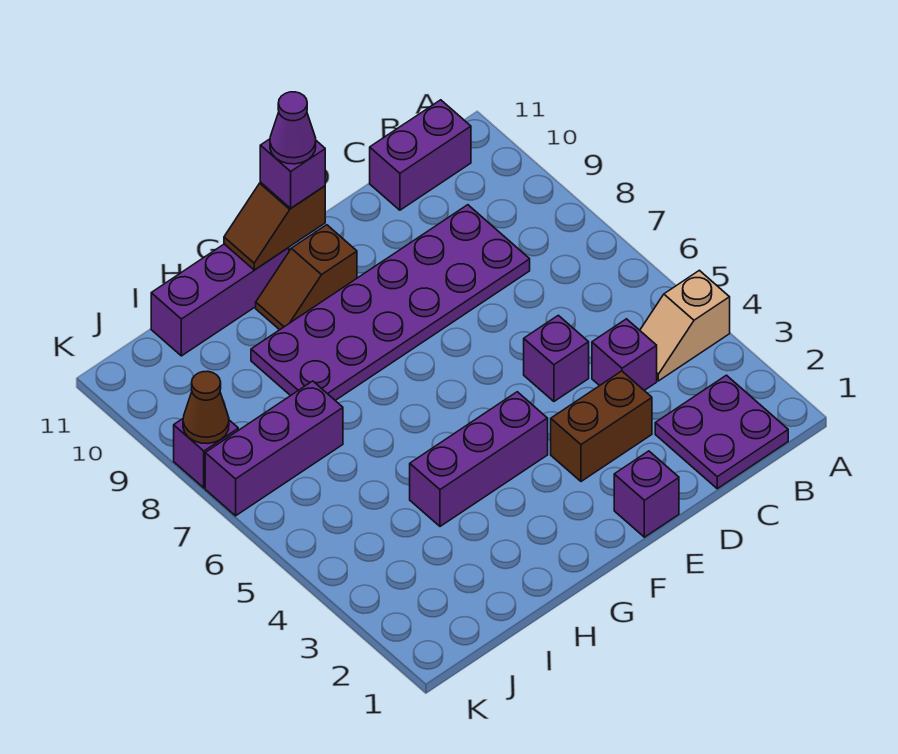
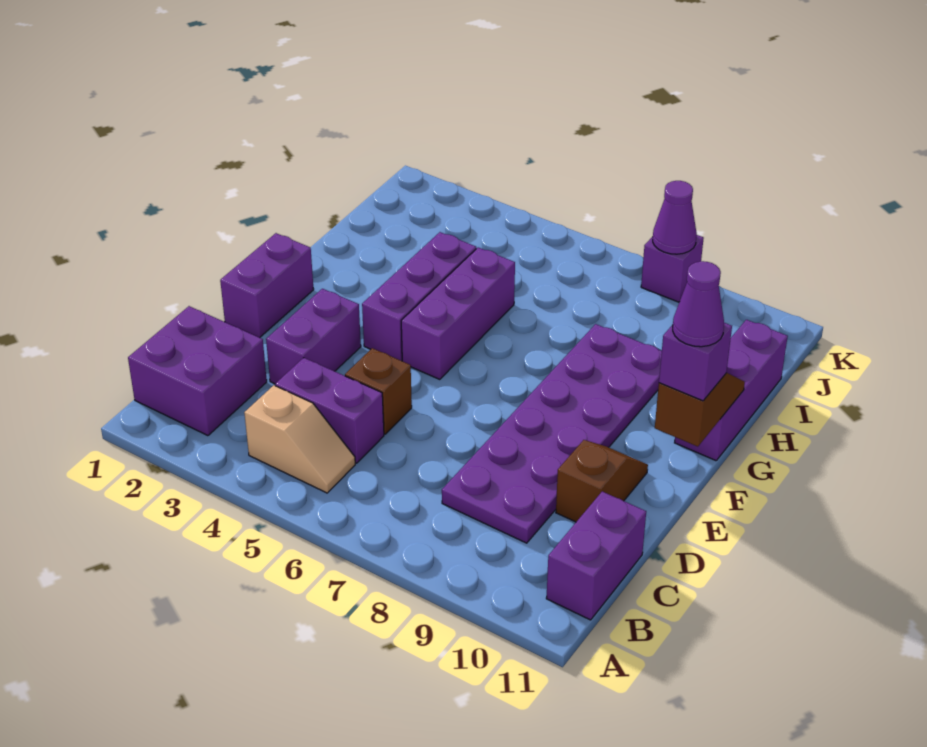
tan 1x2 slope [640,270,730,381] -> tan 1x2 slope turned to [244,385,355,493]
purple 2x2 plate [655,375,788,489] -> purple 2x2 brick [128,306,267,436]
purple 1x1 brick [592,319,657,390] -> purple 1x2 brick [275,358,384,463]
brown 1x2 brick [551,371,652,481] -> purple 1x2 brick [266,289,361,384]
purple 1x1 brick [524,315,589,401] -> brown 1x1 brick [345,348,412,434]
purple 1x1 brick [614,451,679,537] -> purple 1x2 brick [220,233,314,338]
brown 1x2 slope [256,225,357,330] -> brown 1x2 slope moved to [556,440,648,522]
purple 1x3 brick [205,381,343,516] -> purple 1x3 brick moved to [401,247,515,379]
brown 1x1 cone [183,371,229,444] -> purple 1x1 cone [653,181,697,254]

